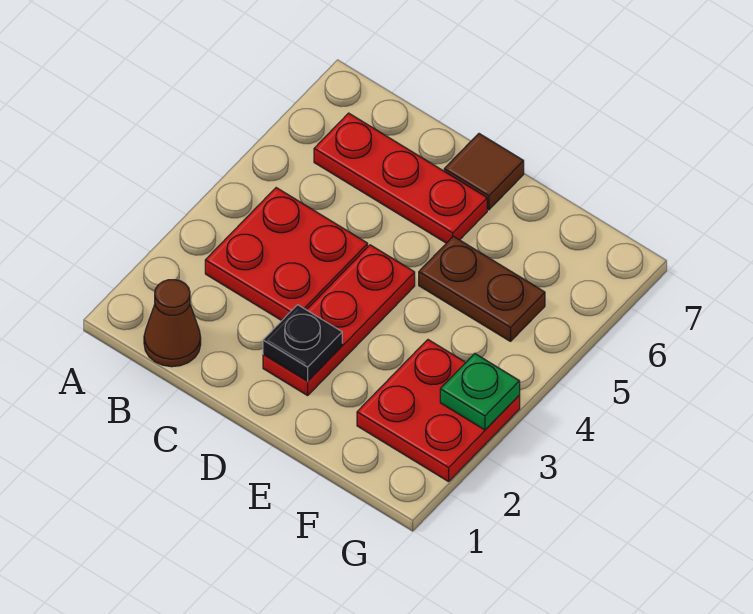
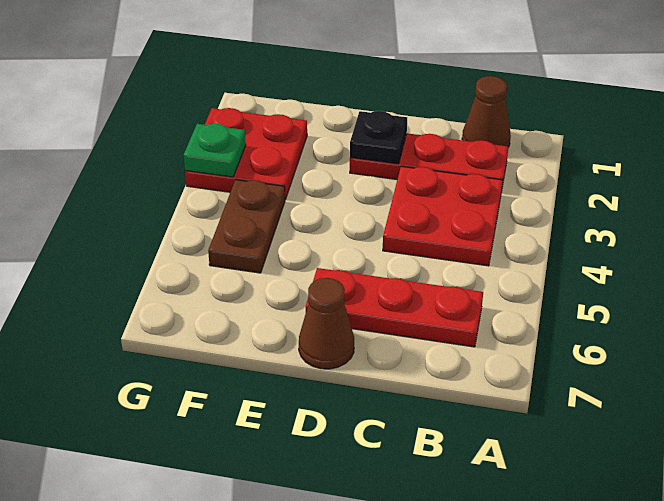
red 1x3 plate [263,245,415,396] -> red 1x3 plate turned to [350,133,509,187]
brown 1x1 tile [444,134,524,210] -> brown 1x1 cone [299,278,354,369]
brown 1x2 plate [419,236,545,341] -> brown 1x2 plate turned to [208,180,285,273]

